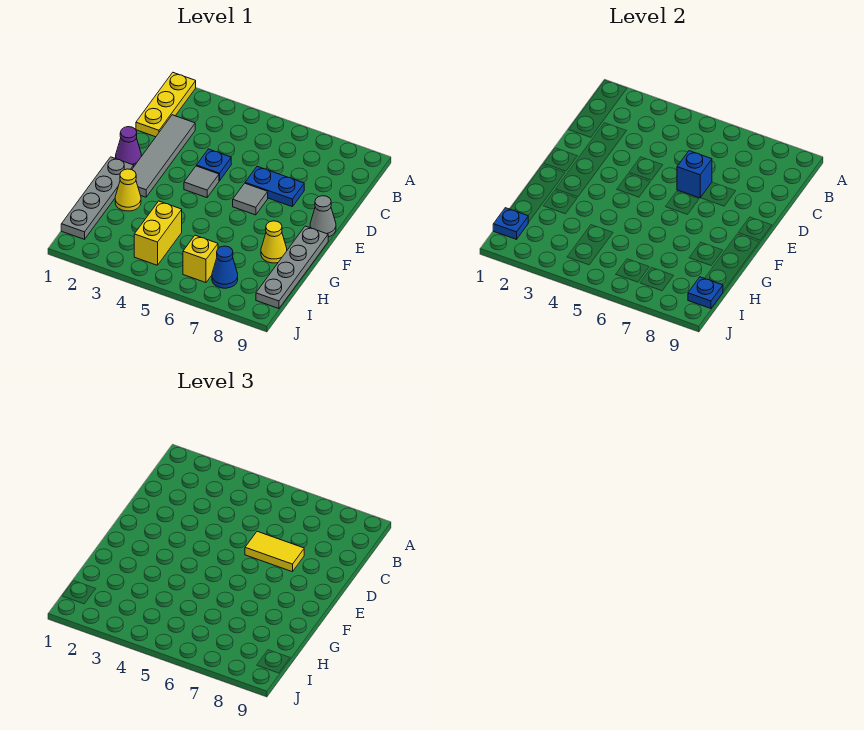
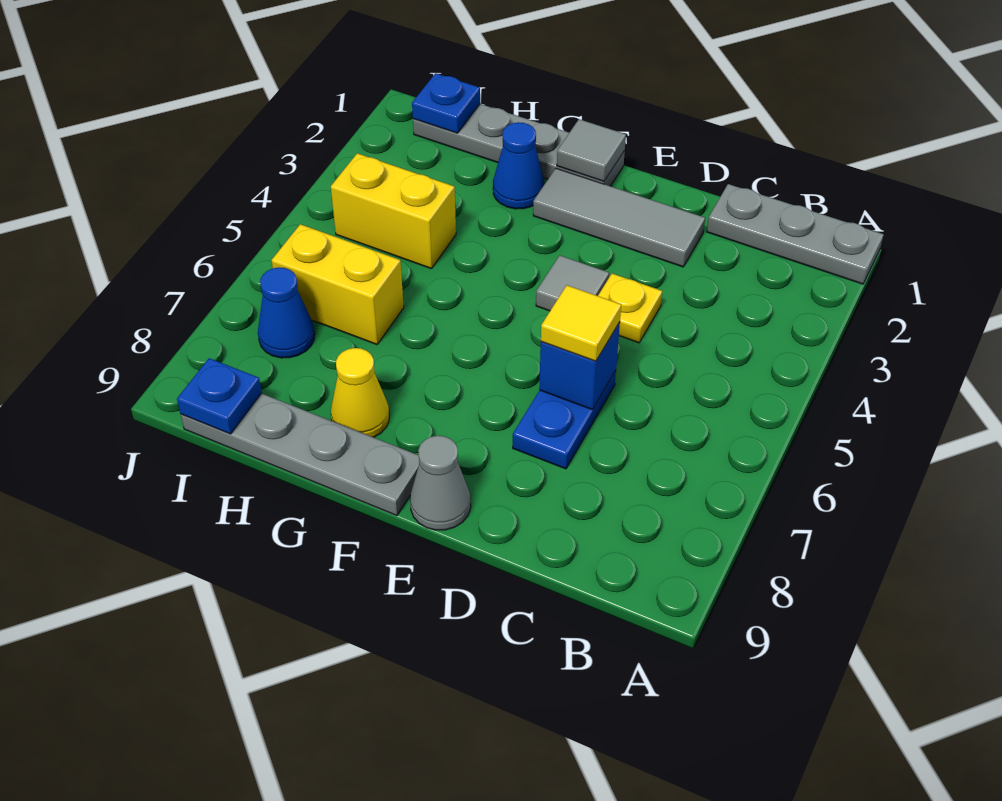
yellow 1x3 plate [136,73,196,137] -> grey 1x3 plate [707,184,884,284]
grey 1x4 tile [132,115,195,197] -> grey 1x3 tile [533,168,705,267]
blue 1x1 plate [196,149,231,181] -> yellow 1x1 plate [598,274,662,343]
yellow 1x2 tile [245,531,304,572] -> yellow 1x1 tile [541,285,621,361]
purple 1x1 cone [116,127,141,166] -> none
grey 1x1 tile [233,183,268,215] -> grey 1x1 tile moved to [557,119,626,182]
yellow 1x1 cone [115,169,141,211] -> blue 1x1 cone [493,122,544,209]
yellow 1x1 brick [183,235,218,283] -> yellow 1x2 brick [271,224,404,345]

